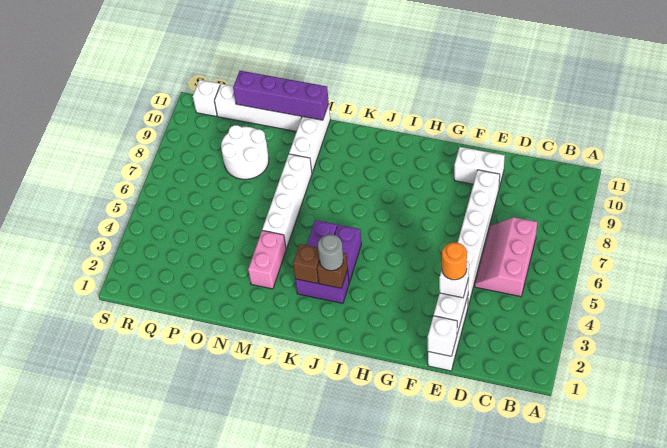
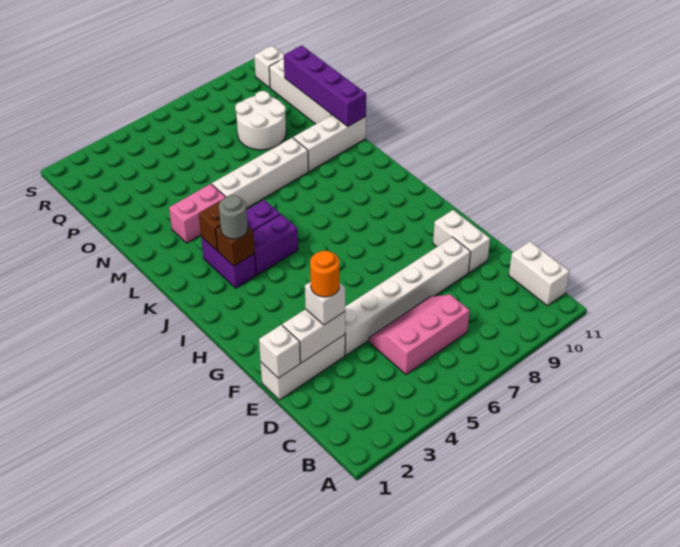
none -> white 1x2 brick [509,241,569,306]

